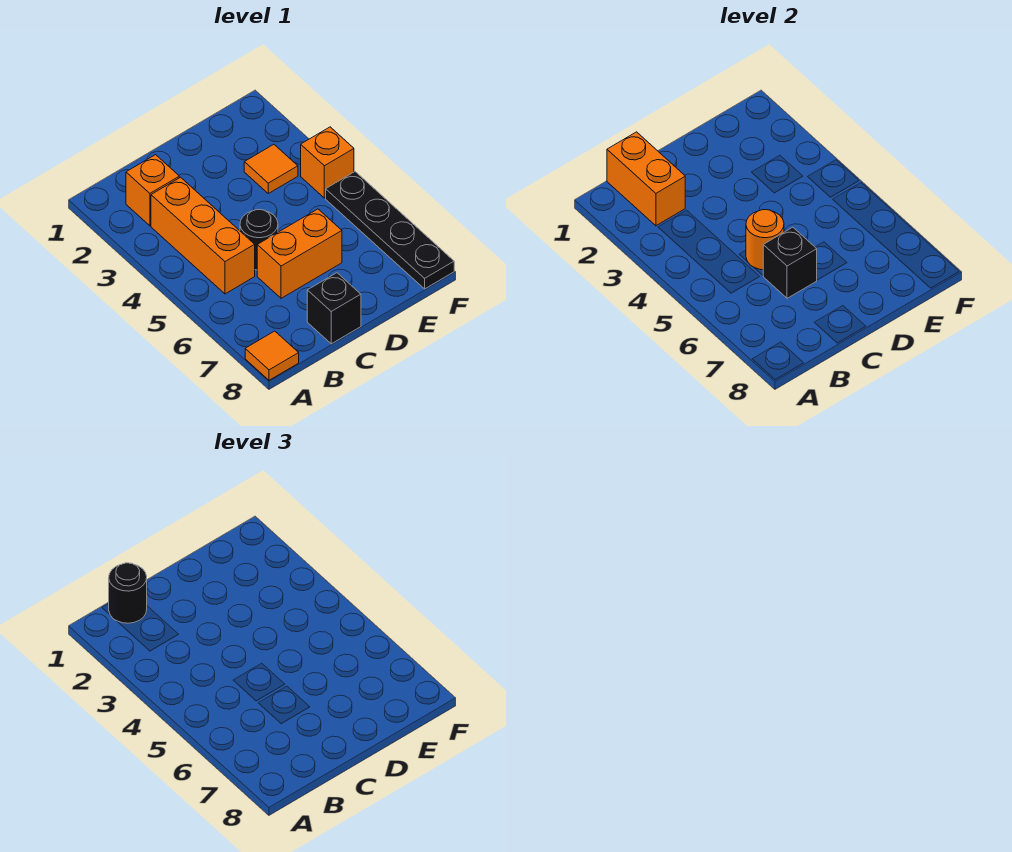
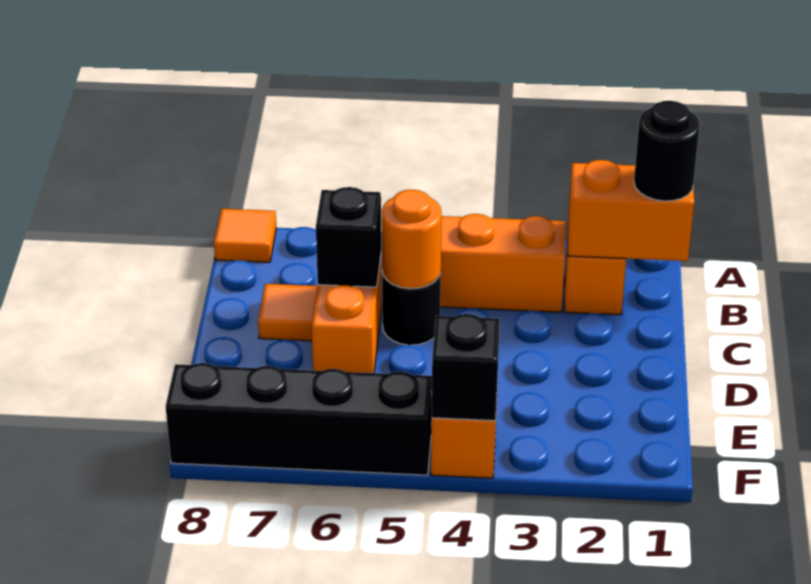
black 1x1 brick [307,273,361,344] -> black 1x1 brick moved to [432,314,500,421]
orange 1x1 tile [244,145,298,193] -> orange 1x1 tile moved to [258,284,318,341]
black 1x4 plate [326,172,454,289] -> black 1x4 brick [166,363,432,475]

